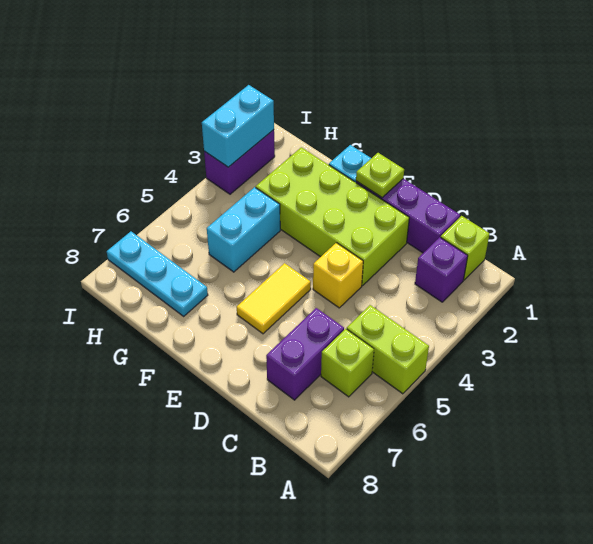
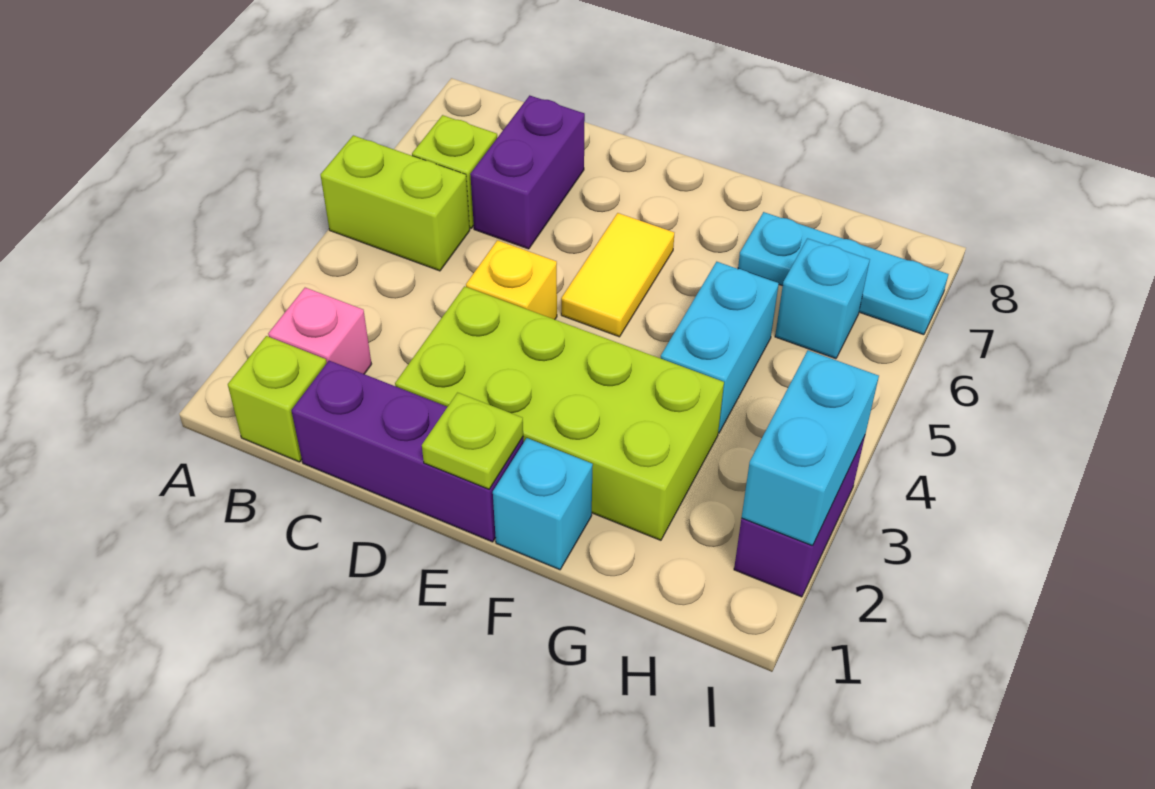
purple 1x1 brick [415,237,468,302] -> pink 1x1 brick [268,288,371,374]
none -> cyan 1x1 brick [775,238,870,359]

